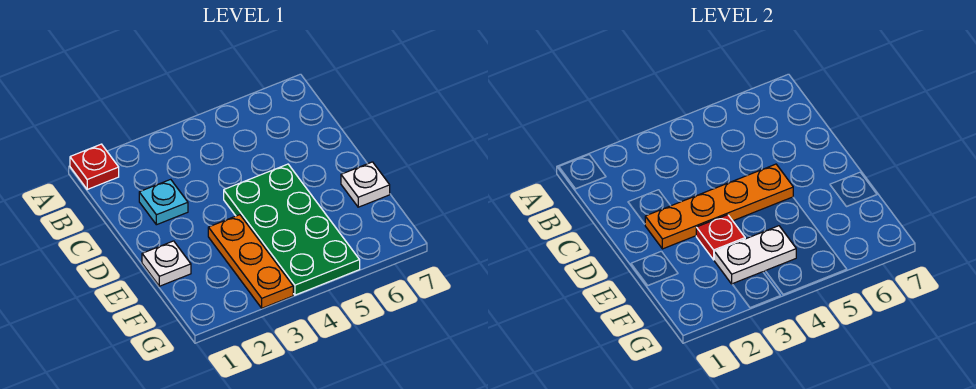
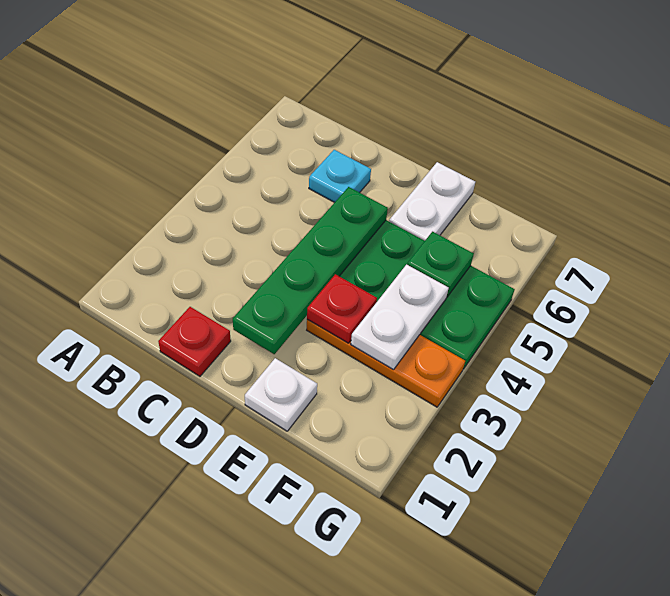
red 1x1 plate [70,144,119,189] -> red 1x1 plate moved to [158,307,231,376]
cyan 1x1 plate [139,179,188,225] -> cyan 1x1 plate moved to [309,150,371,202]
orange 1x4 plate [645,164,793,249] -> green 1x4 plate [233,187,388,354]
white 1x1 plate [341,162,390,207] -> white 1x2 plate [389,162,475,241]
none -> green 1x1 plate [407,232,474,297]

